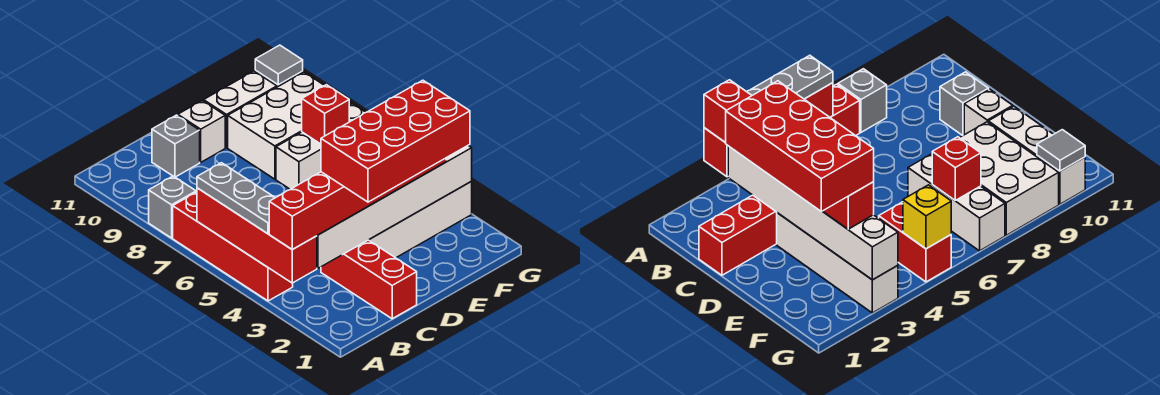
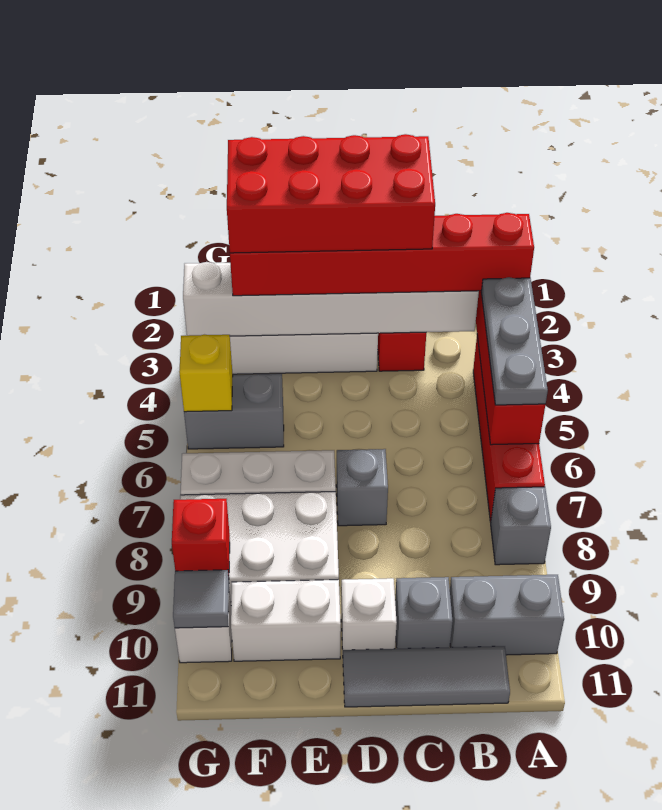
none -> grey 1x2 brick [450,575,564,655]
none -> grey 1x3 tile [343,646,510,707]
none -> grey 1x1 brick [336,449,388,526]
red 1x2 brick [879,202,951,282] -> grey 1x2 brick [184,374,284,449]
red 1x1 brick [302,85,349,144] -> red 1x1 brick moved to [172,499,230,576]

